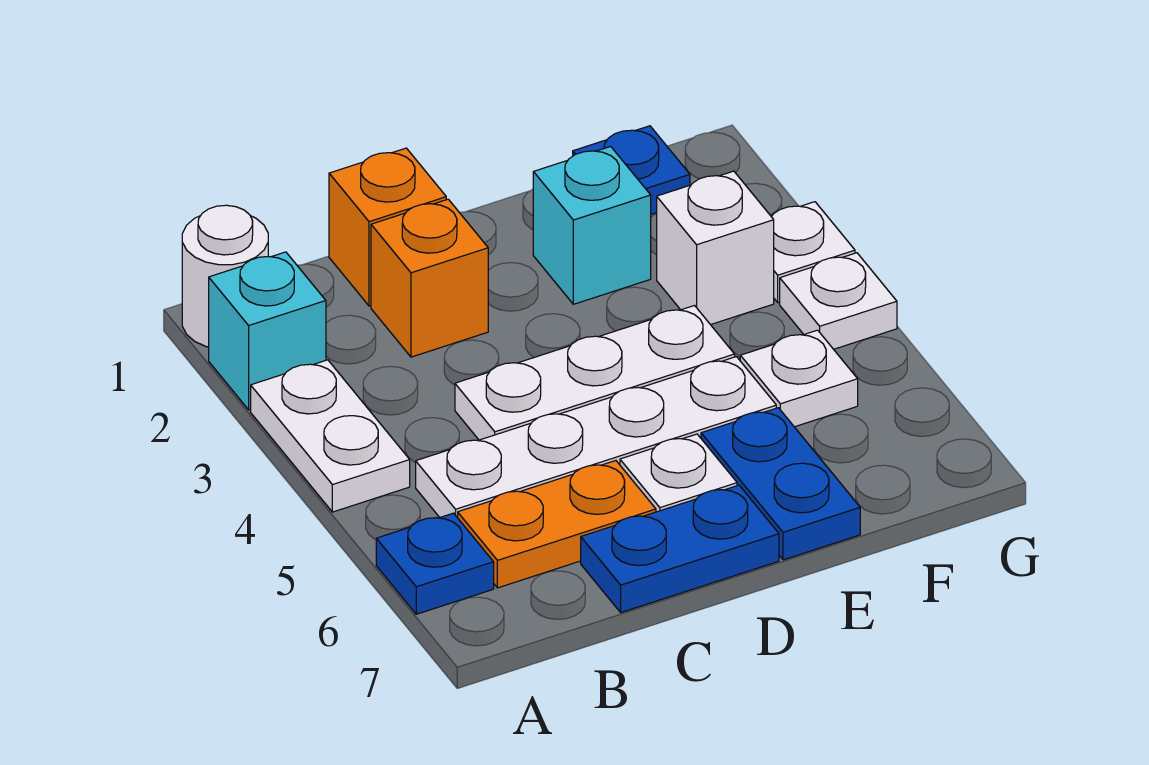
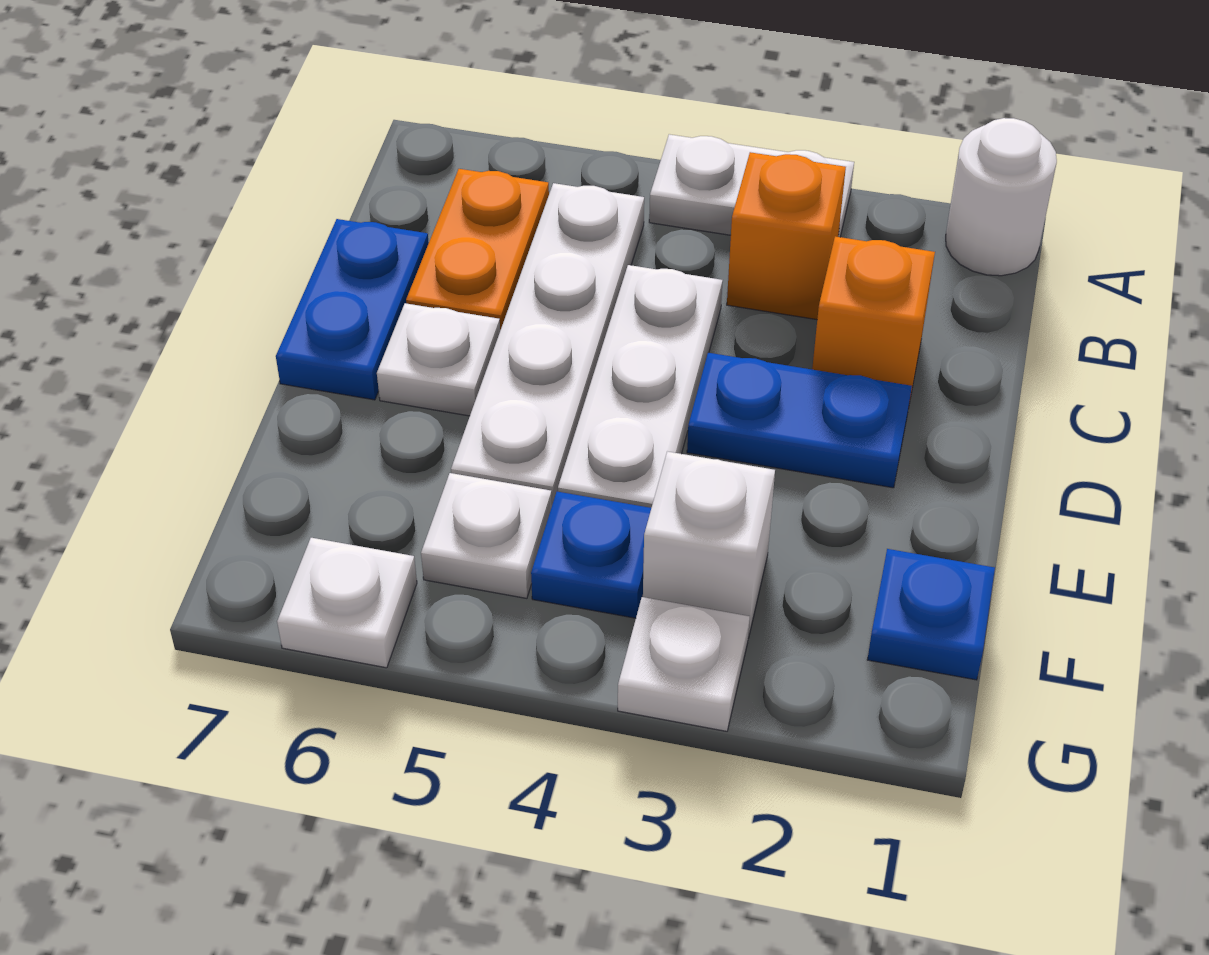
cyan 1x1 brick [209,252,326,410] -> none
blue 1x1 plate [376,513,494,614] -> blue 1x1 plate moved to [531,492,651,618]
orange 1x1 brick [329,148,446,306] -> orange 1x1 brick moved to [727,152,846,320]
cyan 1x1 brick [533,146,651,304] -> none
blue 1x2 plate [701,408,860,560] -> blue 1x2 plate moved to [687,353,912,488]
white 1x1 plate [780,253,897,349] -> white 1x1 plate moved to [277,538,417,668]

